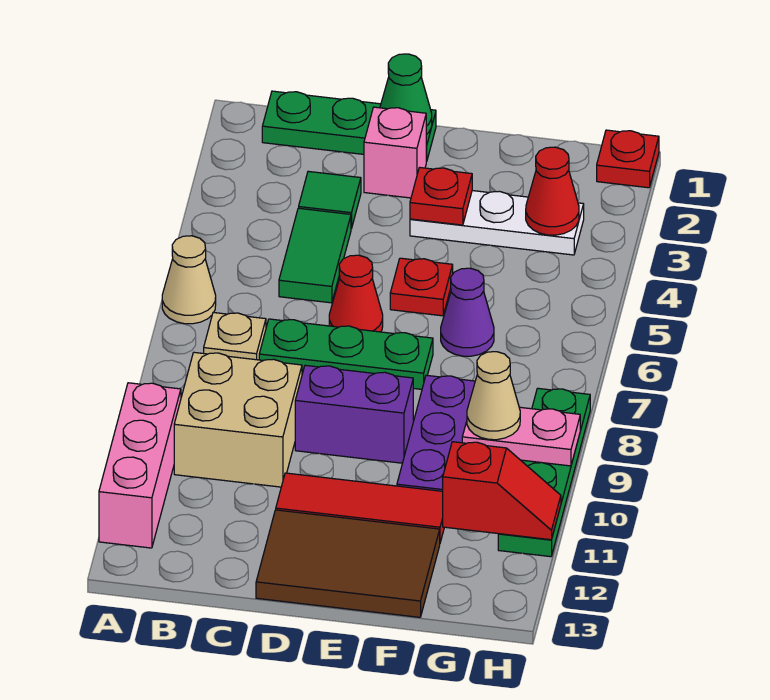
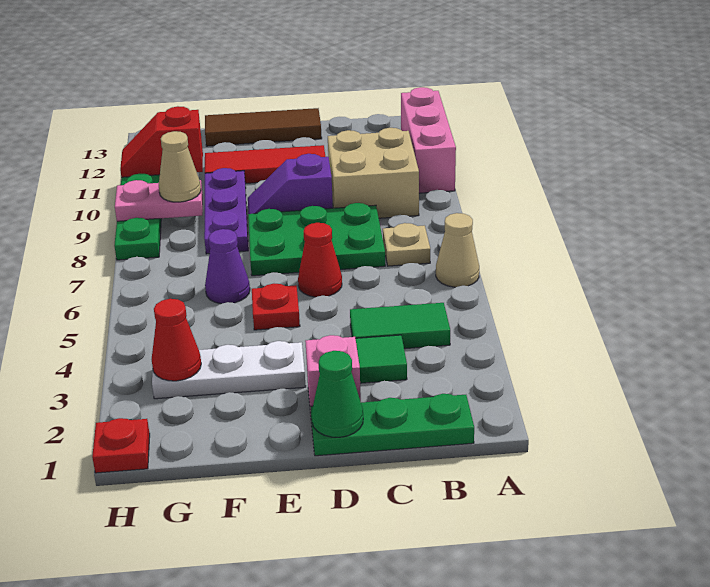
green 1x2 tile [279,208,351,303] -> green 1x2 tile turned to [350,303,450,349]
green 1x3 plate [259,319,433,389] -> green 2x3 plate [248,203,385,276]
purple 1x2 brick [295,365,413,463] -> purple 1x2 slope [248,154,333,214]
brown 2x3 tile [256,510,440,617] -> brown 1x3 tile [205,108,322,146]
red 1x1 plate [410,167,472,225] -> none

